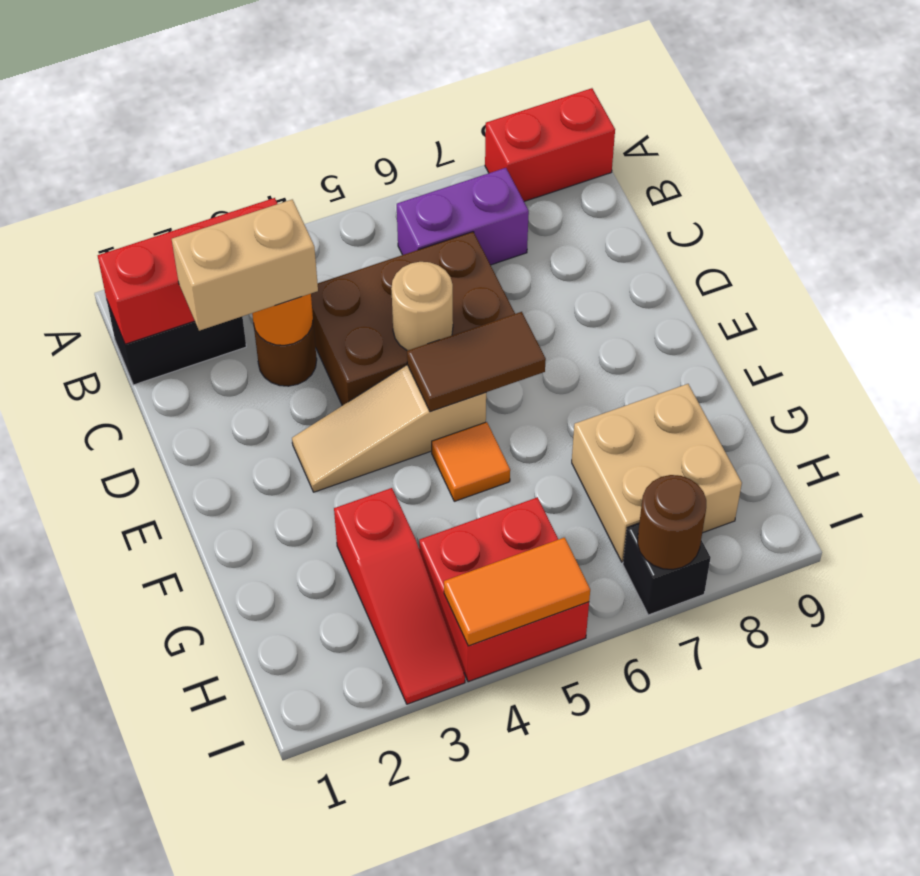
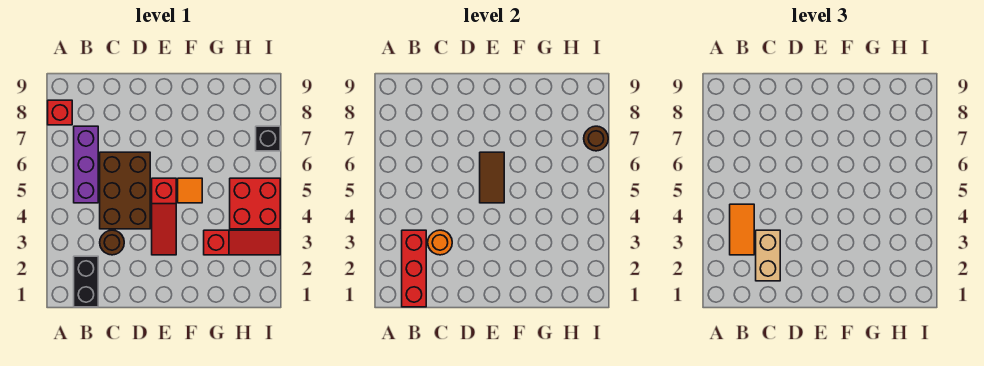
red 1x2 brick [485,88,615,201] -> red 1x1 brick [48,100,72,125]
purple 1x2 brick [397,168,529,265] -> purple 1x3 brick [74,126,98,203]
tan 1x1 round brick [391,262,453,351] -> none
tan 1x3 slope [292,365,486,492] -> red 1x3 slope [152,178,176,255]
tan 2x2 brick [572,384,742,562] -> none
orange 1x2 tile [444,538,590,646] -> orange 1x2 tile moved to [730,204,754,255]

